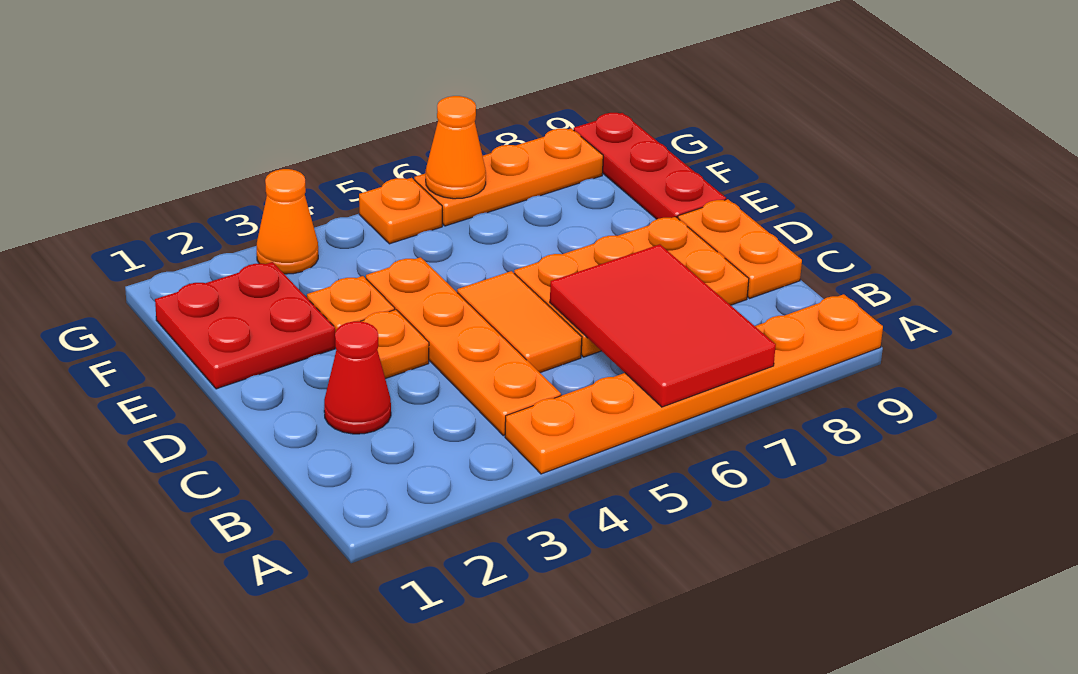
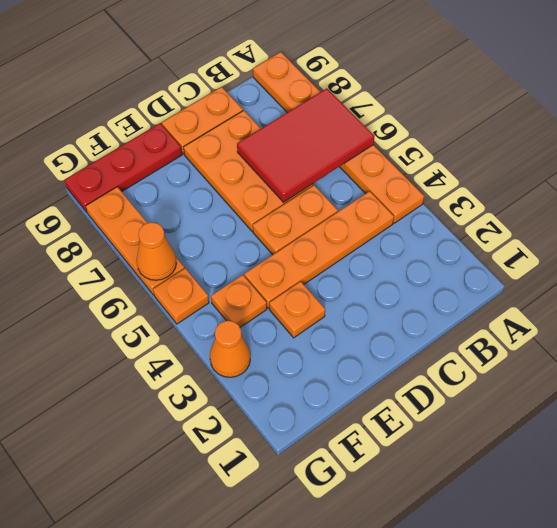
red 1x1 cone [324,321,391,434] -> none
orange 1x2 tile [457,271,582,373] -> orange 1x2 plate [253,185,338,255]
orange 1x1 plate [361,310,429,379] -> orange 1x1 plate moved to [211,275,267,327]
red 2x2 plate [155,262,335,389] -> none

